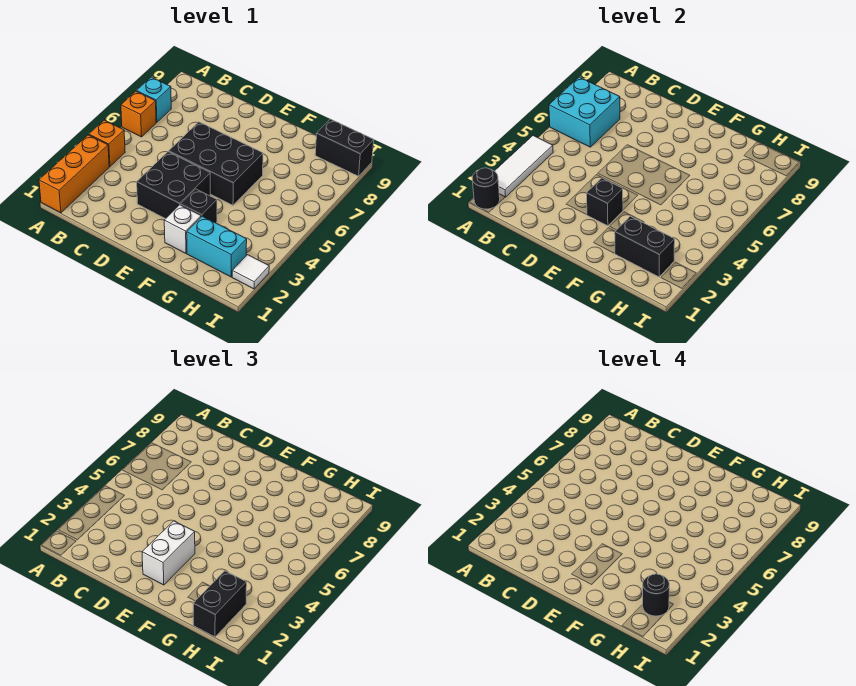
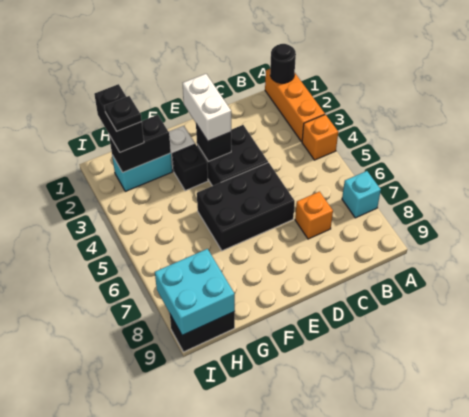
white 1x3 tile [495,136,553,197] -> none
orange 1x1 brick [121,91,156,137] -> orange 1x1 brick moved to [295,192,333,239]
cyan 2x2 brick [549,77,620,147] -> cyan 2x2 brick moved to [155,249,235,335]
black 1x1 round brick [643,574,669,616] -> black 1x1 plate [105,96,142,131]
white 1x1 tile [232,255,269,289] -> none

